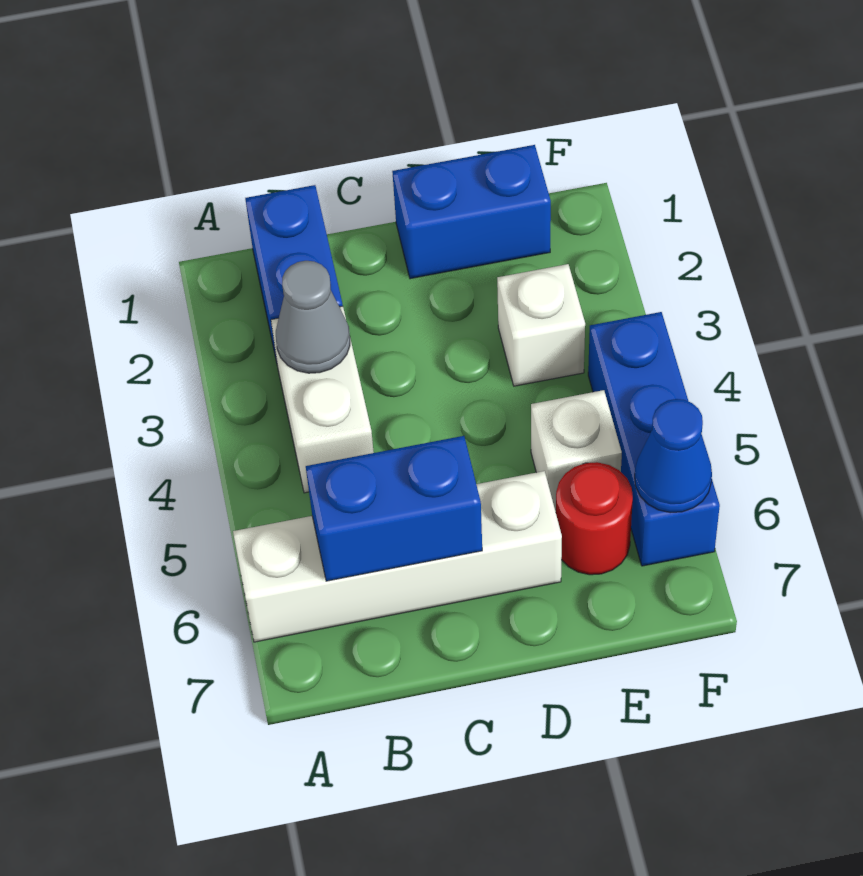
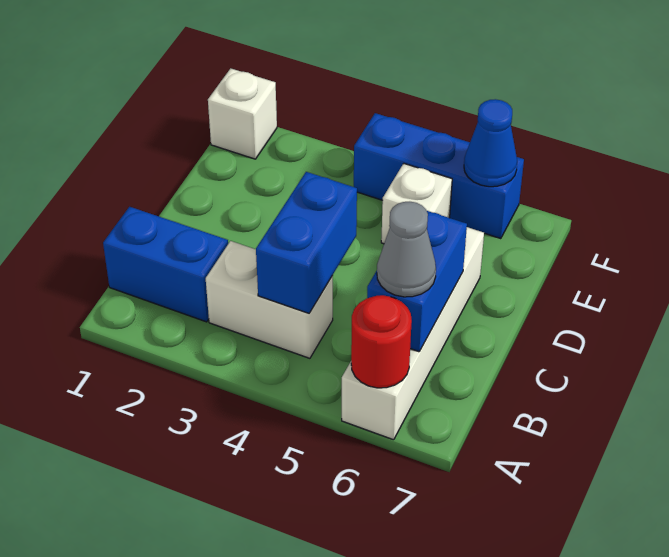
grey 1x1 cone [276,261,350,373] -> grey 1x1 cone moved to [377,202,436,297]
blue 1x2 brick [392,145,551,279] -> blue 1x2 brick moved to [256,172,357,313]
white 1x1 brick [497,264,585,386] -> white 1x1 brick moved to [208,68,277,159]
red 1x1 round brick [556,462,633,575] -> red 1x1 round brick moved to [351,295,412,388]

